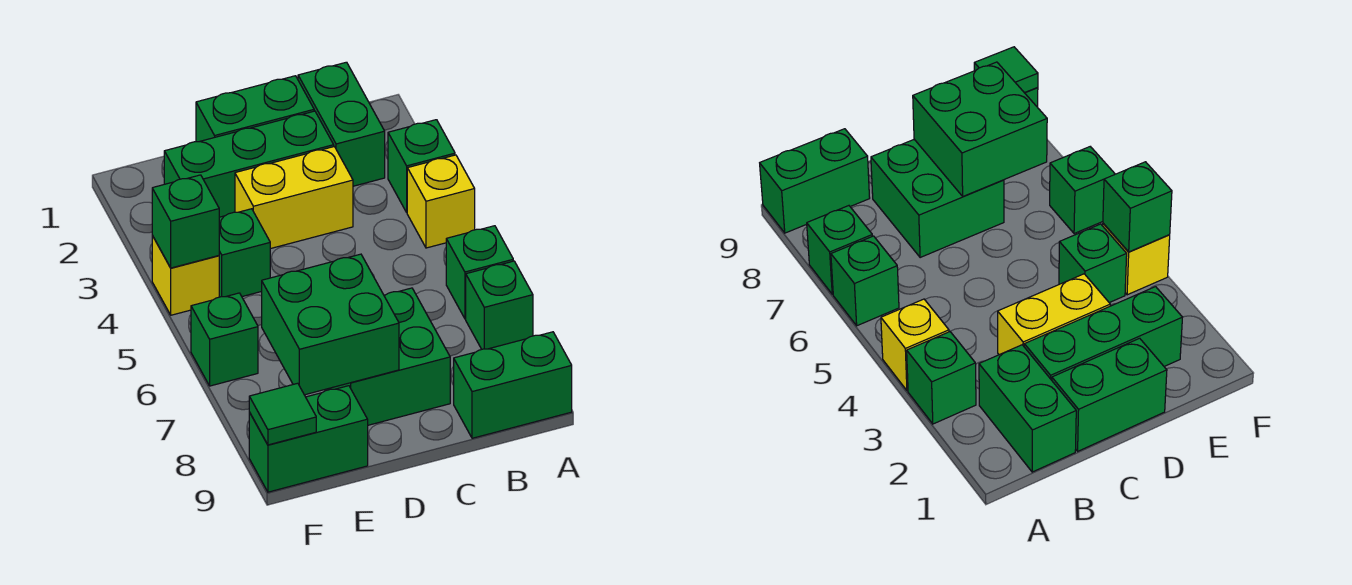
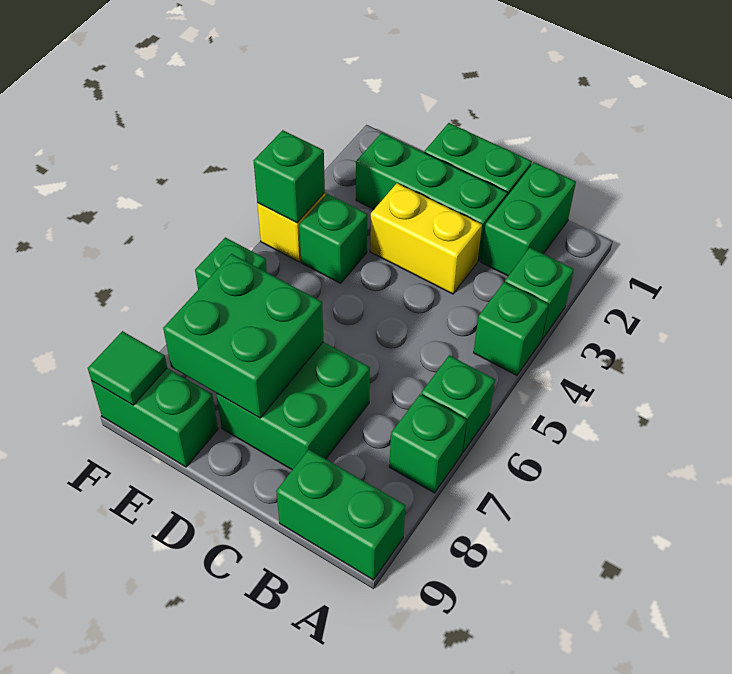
yellow 1x1 brick [407,155,475,248] -> green 1x1 brick [474,282,549,375]

